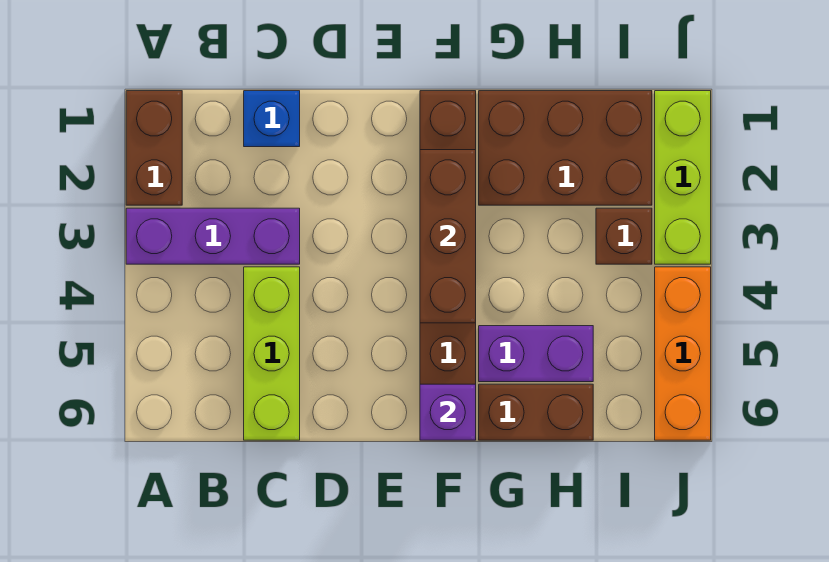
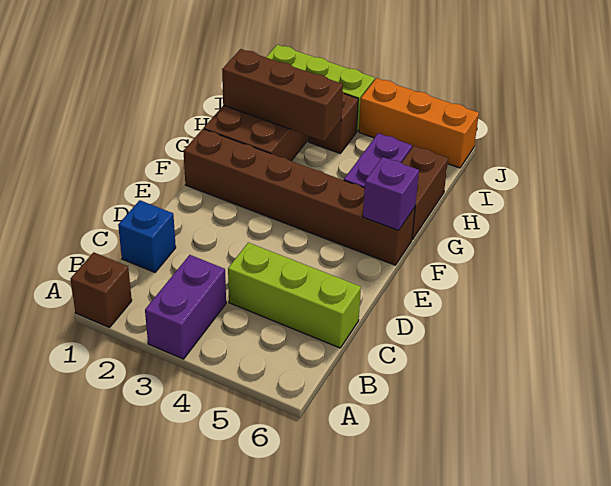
brown 1x2 brick [126,91,182,205] -> brown 1x1 brick [71,252,132,327]
purple 1x3 brick [126,208,300,264] -> purple 1x2 brick [145,255,226,359]
brown 1x3 brick [420,150,476,323] -> brown 1x3 brick moved to [222,49,343,141]

